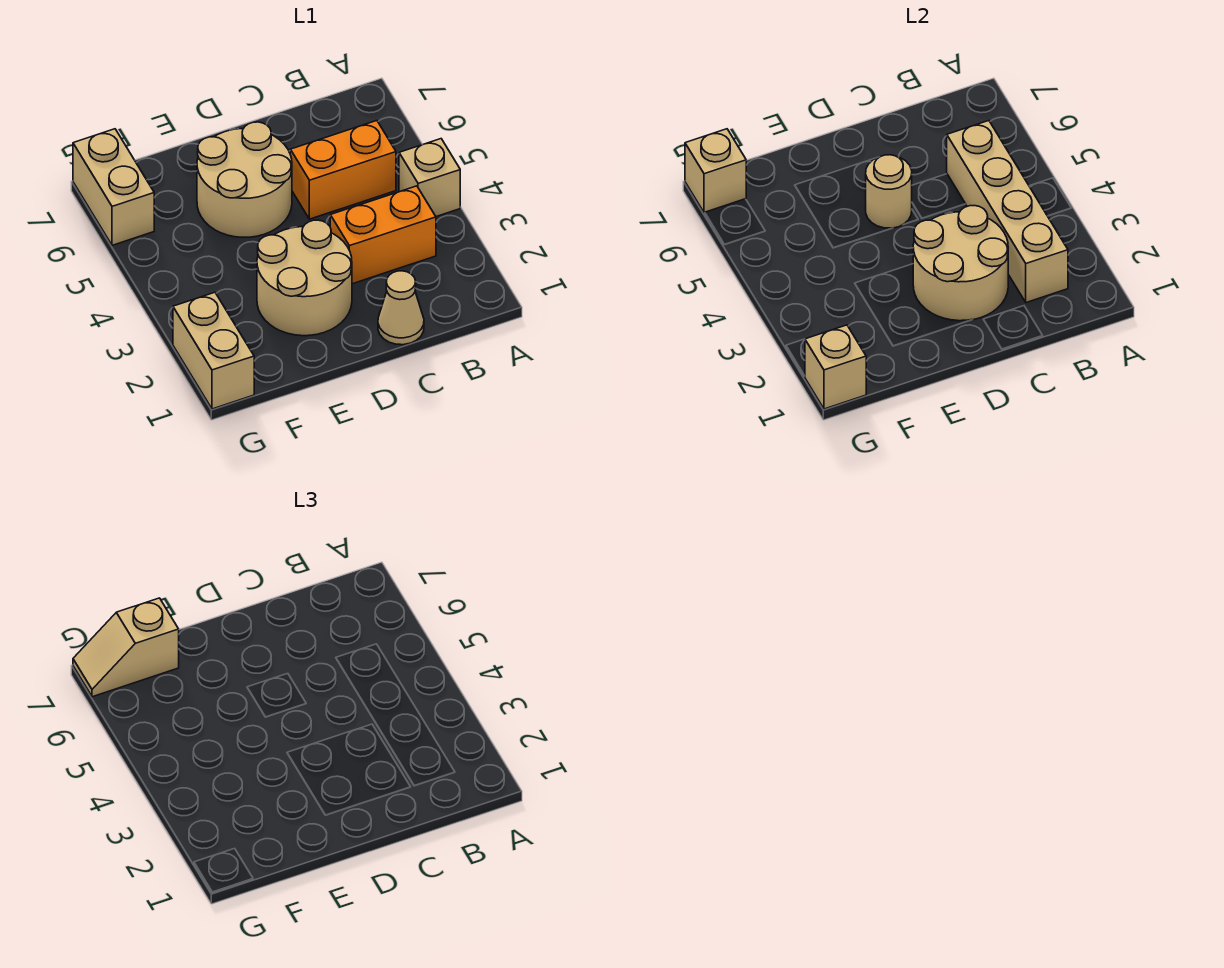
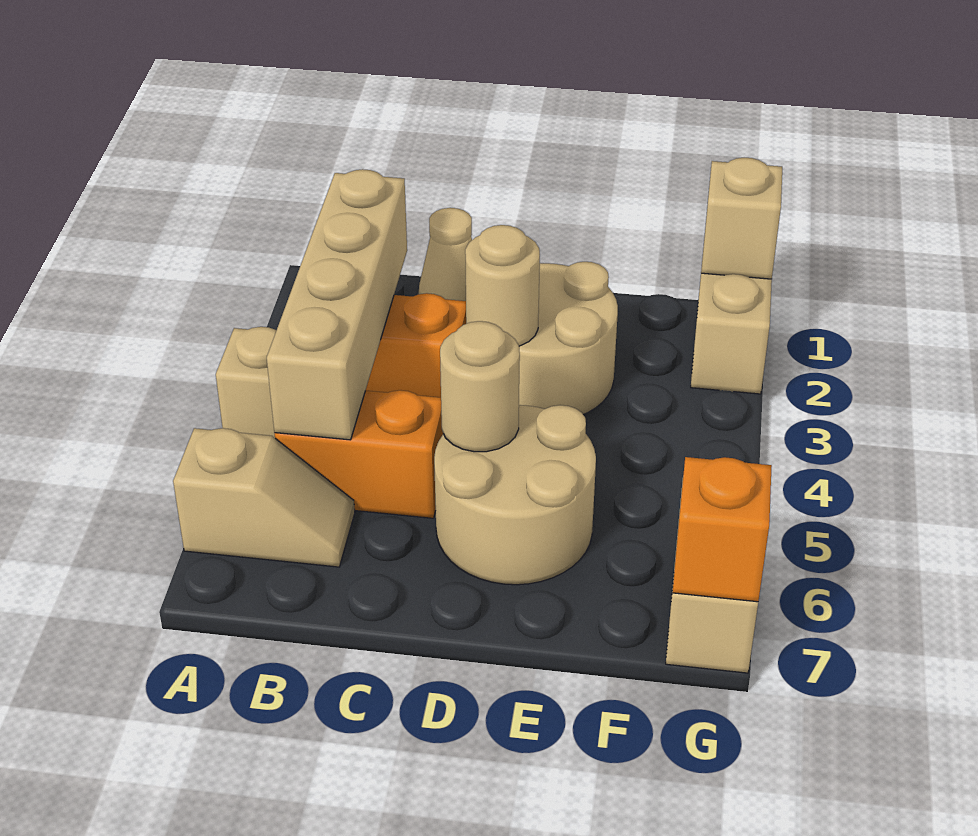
tan 2x2 round brick [913,206,1008,321] -> tan 1x1 round brick [465,225,540,346]
tan 1x2 slope [73,598,179,697] -> tan 1x2 slope moved to [173,428,355,567]
tan 1x1 brick [685,129,746,213] -> orange 1x1 brick [672,457,772,602]

